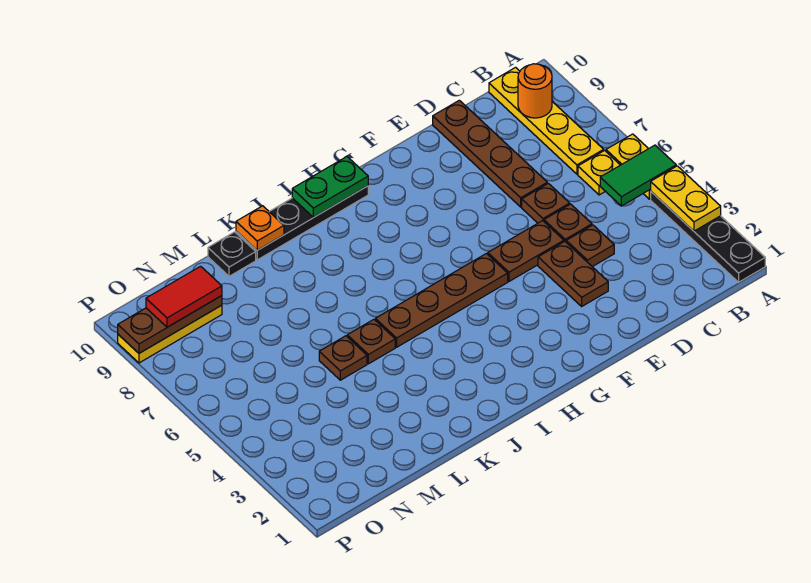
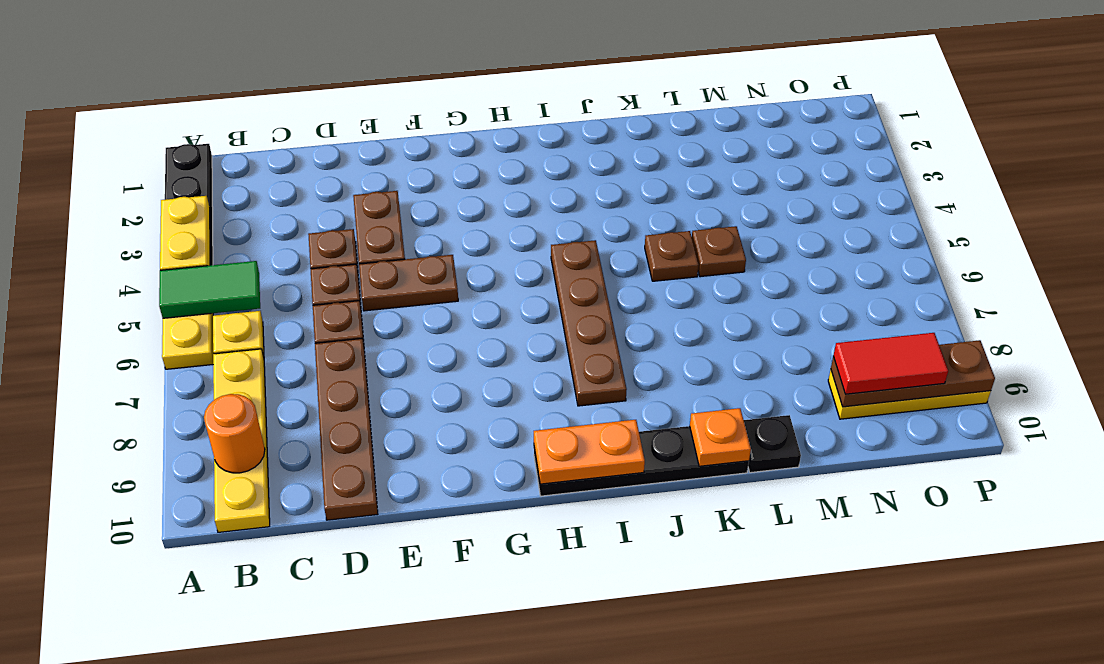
brown 1x4 plate [375,254,508,347] -> brown 1x4 plate turned to [551,240,627,406]
green 1x2 plate [292,157,368,218] -> orange 1x2 plate [534,420,645,484]

